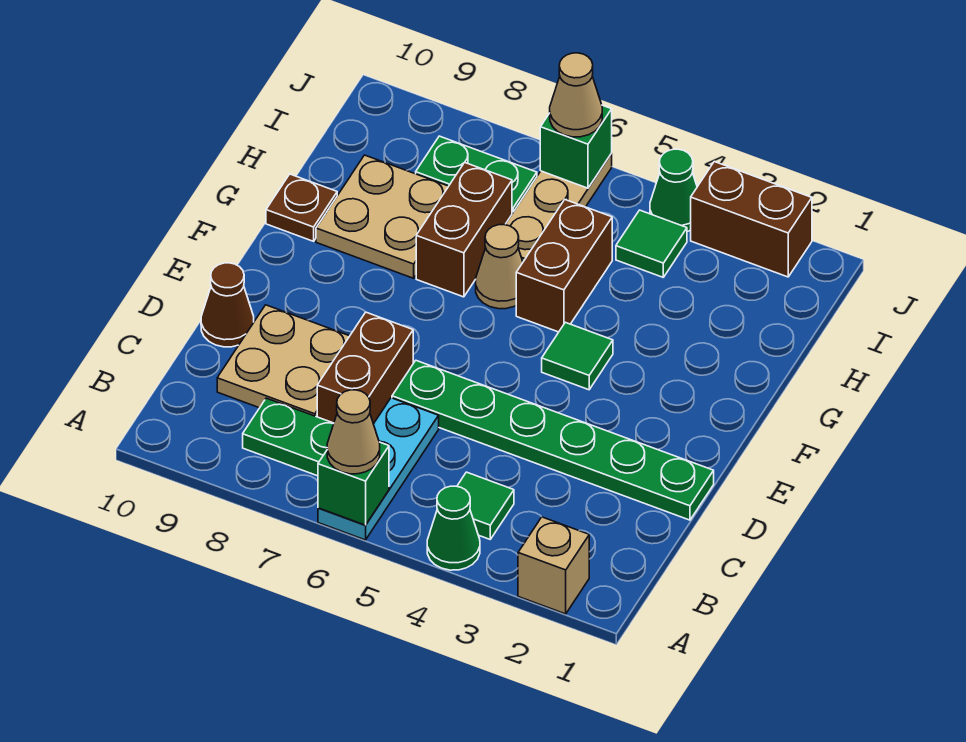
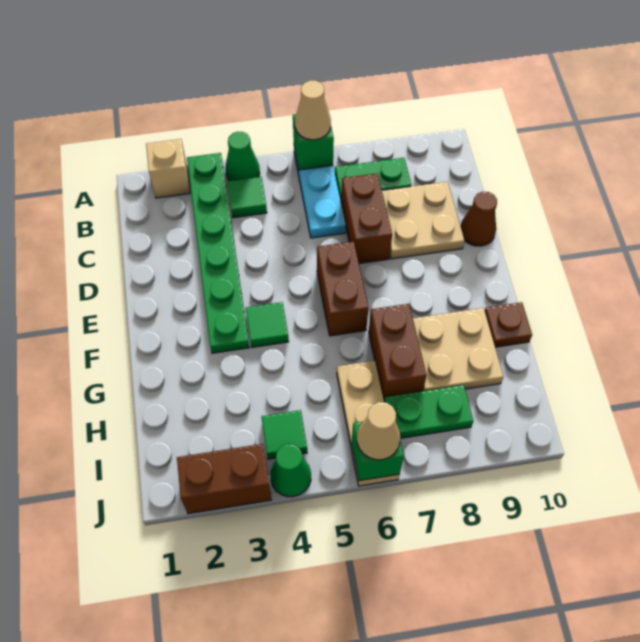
green 1x6 plate [392,361,714,520] -> green 1x6 plate turned to [187,153,249,353]
brown 1x2 brick [516,199,612,332] -> brown 1x2 brick moved to [317,241,368,336]
tan 1x1 cone [476,225,523,309] -> none

